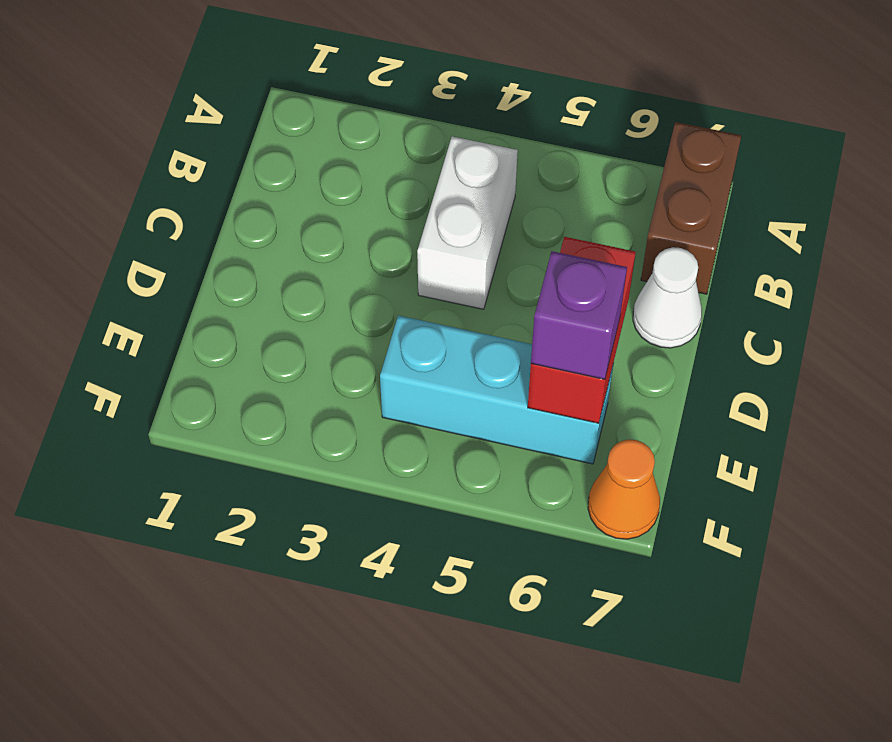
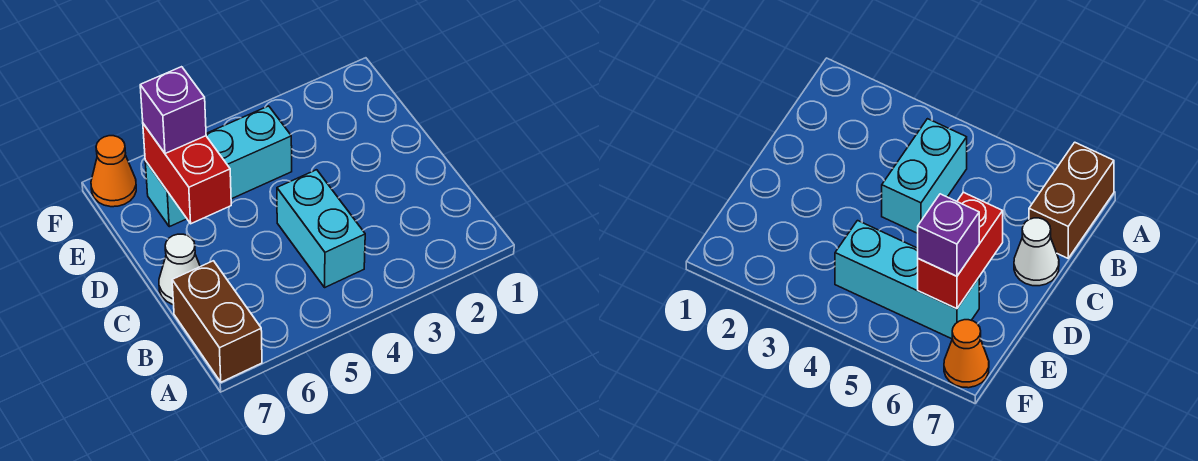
white 1x2 brick [417,136,518,309] -> cyan 1x2 brick [277,170,365,287]

